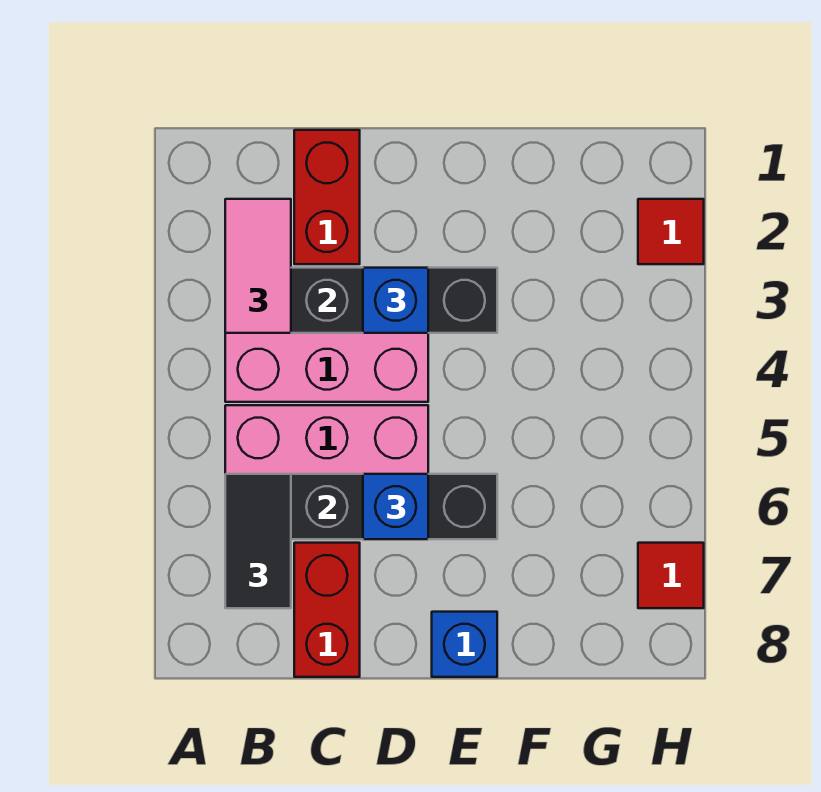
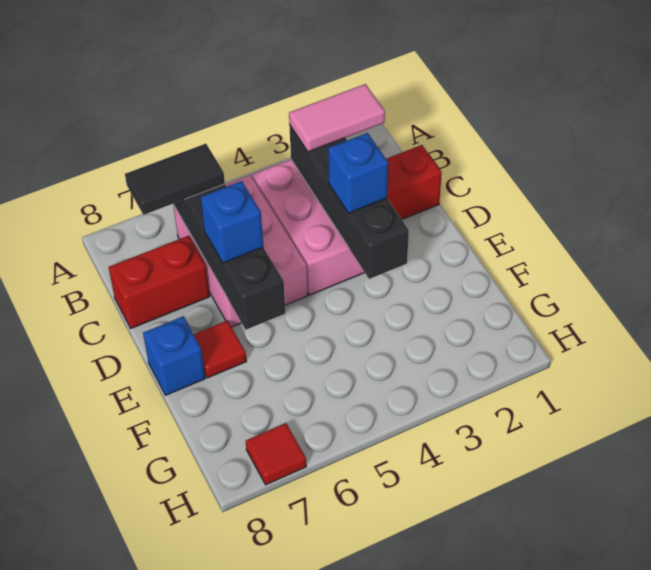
red 1x1 tile [638,199,704,264] -> red 1x1 tile moved to [194,321,246,378]

